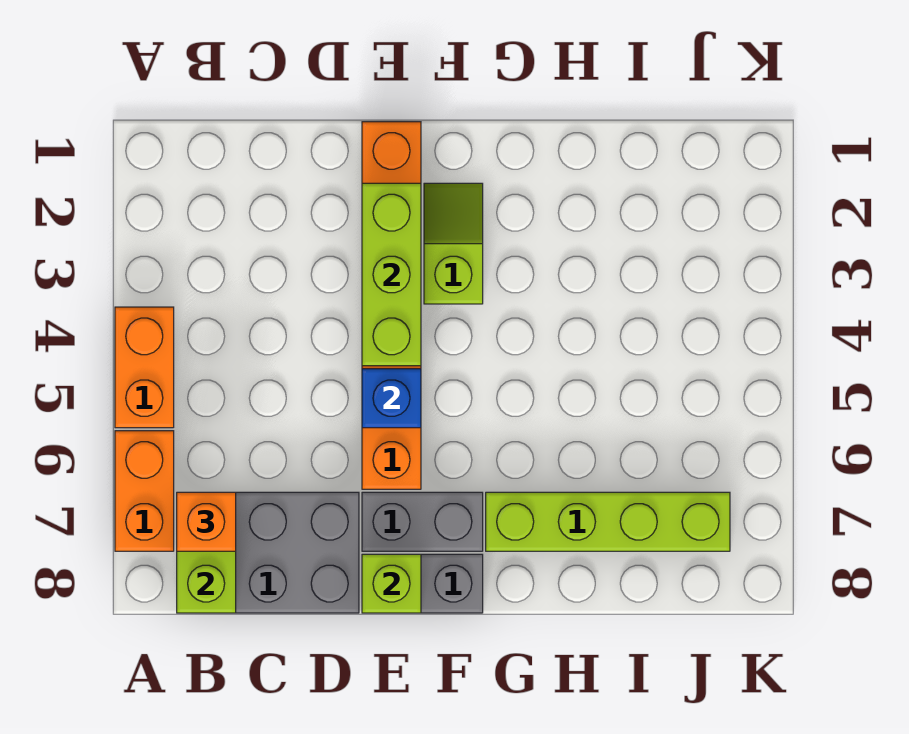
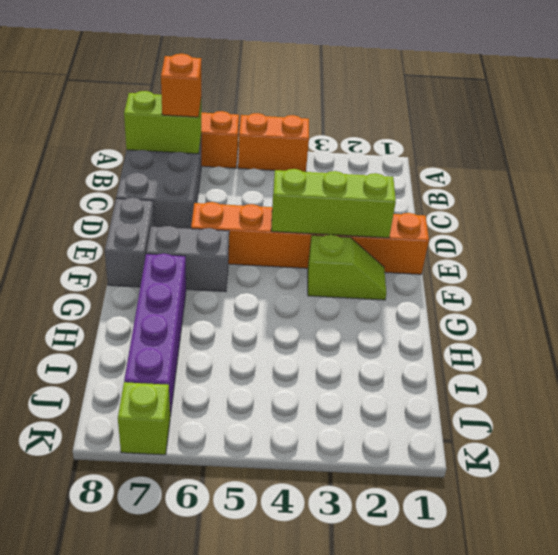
blue 1x1 brick [362,369,421,428] -> none
grey 1x2 brick [362,492,483,551] -> grey 1x2 brick turned to [146,226,229,292]
lime 1x1 brick [362,554,421,613] -> lime 1x1 brick moved to [118,382,170,455]
lime 1x4 brick [486,492,730,551] -> purple 1x4 brick [124,254,186,416]

